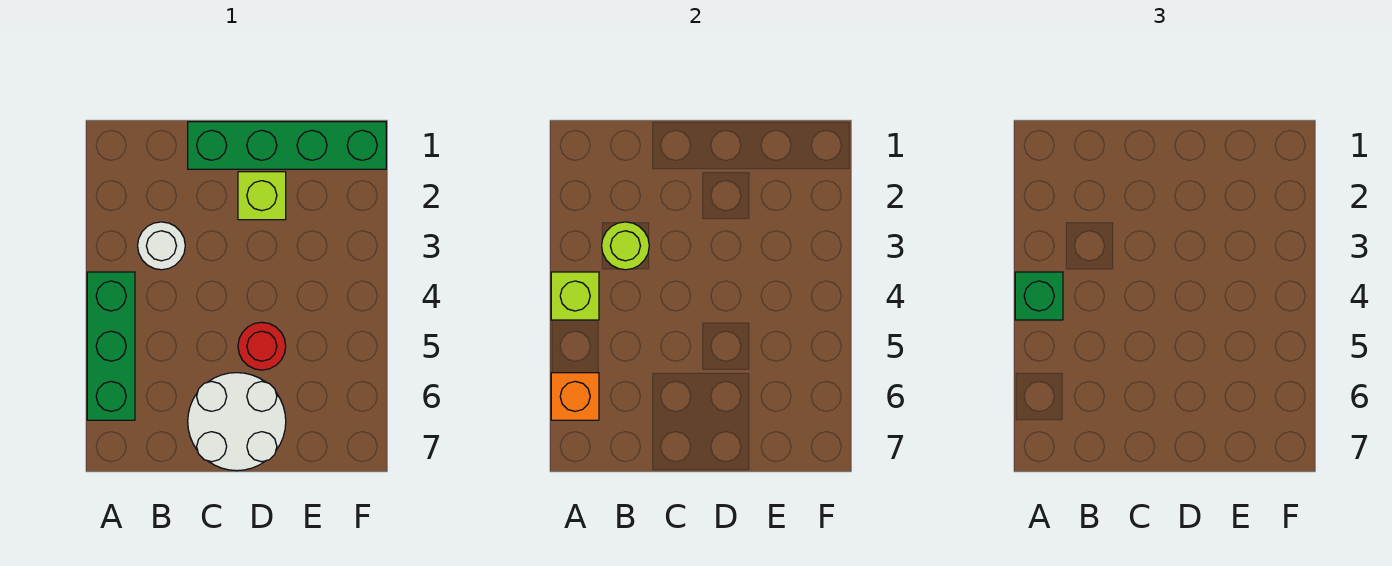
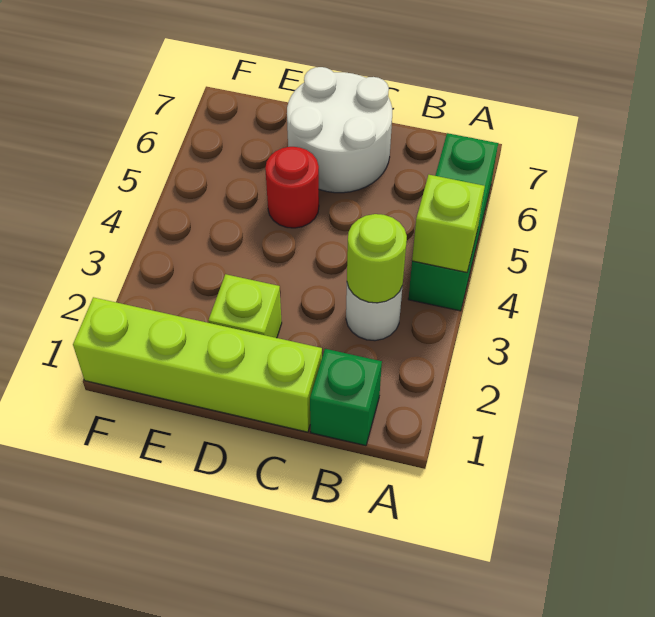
green 1x1 brick [1015,272,1063,320] -> green 1x1 brick moved to [310,349,382,446]
orange 1x1 brick [551,373,599,420] -> none
green 1x4 brick [188,122,386,169] -> lime 1x4 brick [73,297,322,432]

